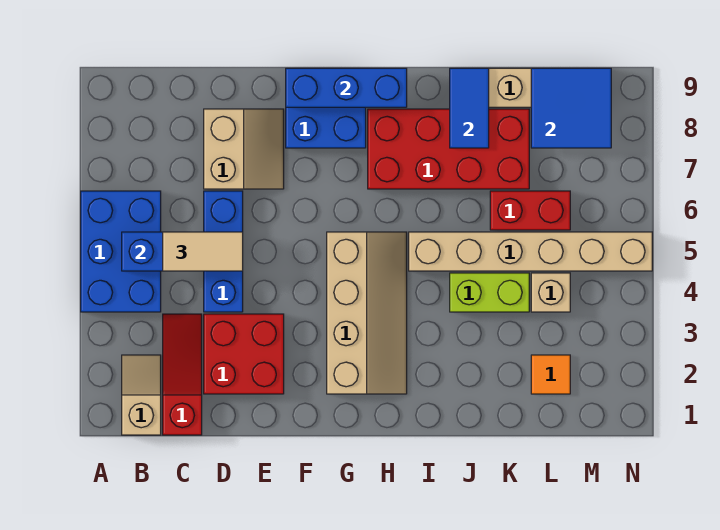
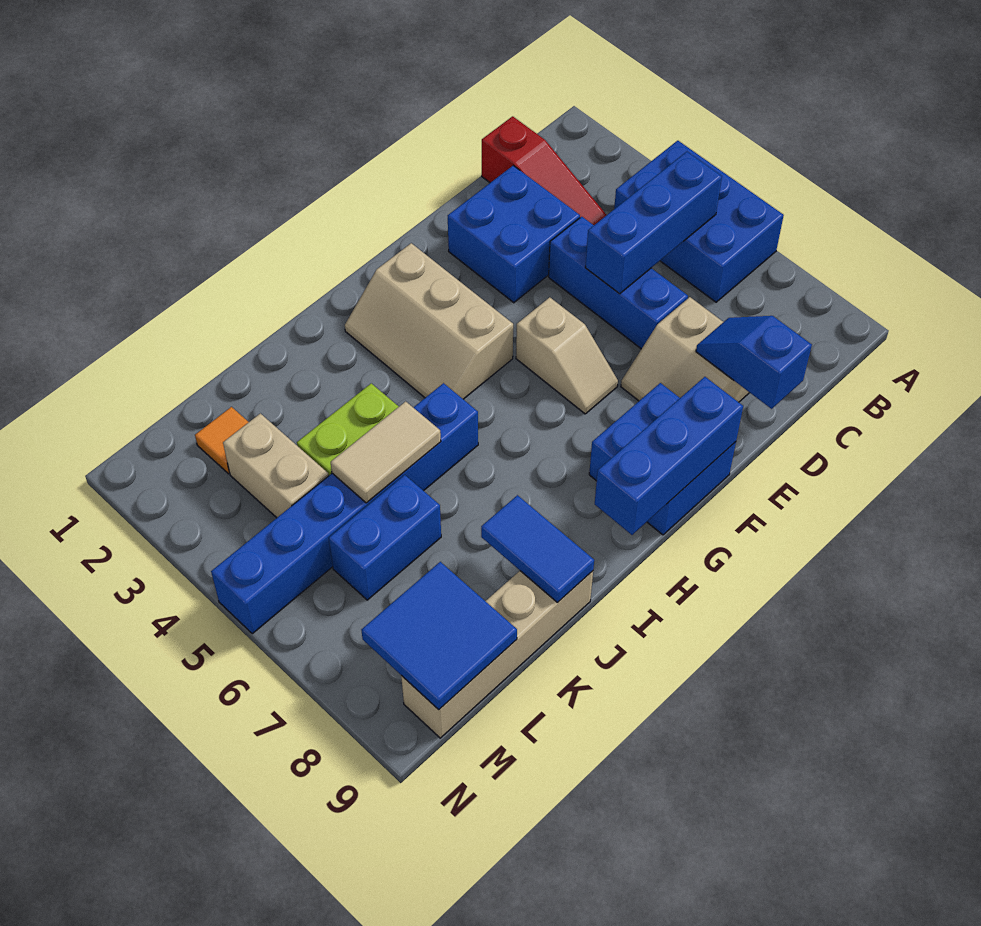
tan 1x2 slope [122,355,161,435] -> tan 1x2 slope moved to [516,297,618,414]
tan 1x2 tile [163,232,243,271] -> tan 1x2 tile moved to [331,401,441,503]
red 2x2 brick [204,314,284,394] -> blue 2x2 brick [448,166,580,303]
none -> blue 1x2 slope [696,316,812,409]
tan 2x4 slope [327,232,407,394] -> tan 2x3 slope [345,243,513,399]
red 2x4 brick [368,109,529,189] -> none
tan 1x6 brick [409,232,652,271] -> blue 1x6 brick [211,383,478,634]
red 1x2 brick [490,191,570,230] -> blue 1x2 brick [329,475,441,600]
tan 1x1 brick [531,273,570,312] -> tan 1x2 brick [223,413,329,518]

